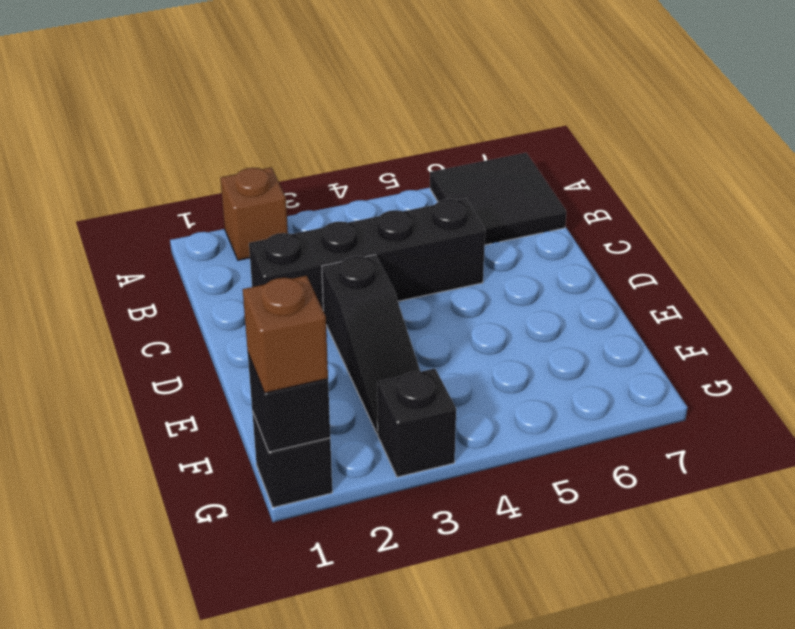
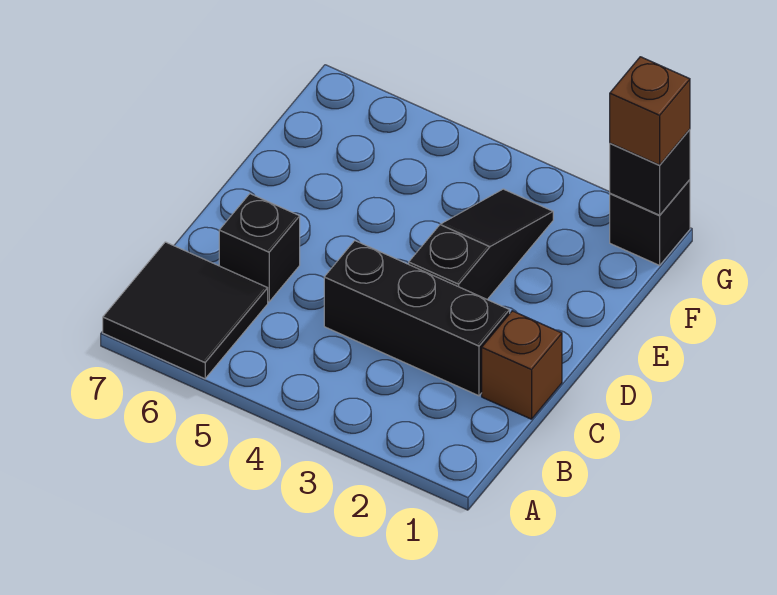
brown 1x1 brick [220,167,288,260] -> brown 1x1 brick moved to [482,311,562,419]
black 1x4 brick [249,199,485,309] -> black 1x3 brick [324,241,510,396]
black 1x1 brick [377,369,456,477] -> black 1x1 brick moved to [219,194,300,302]

